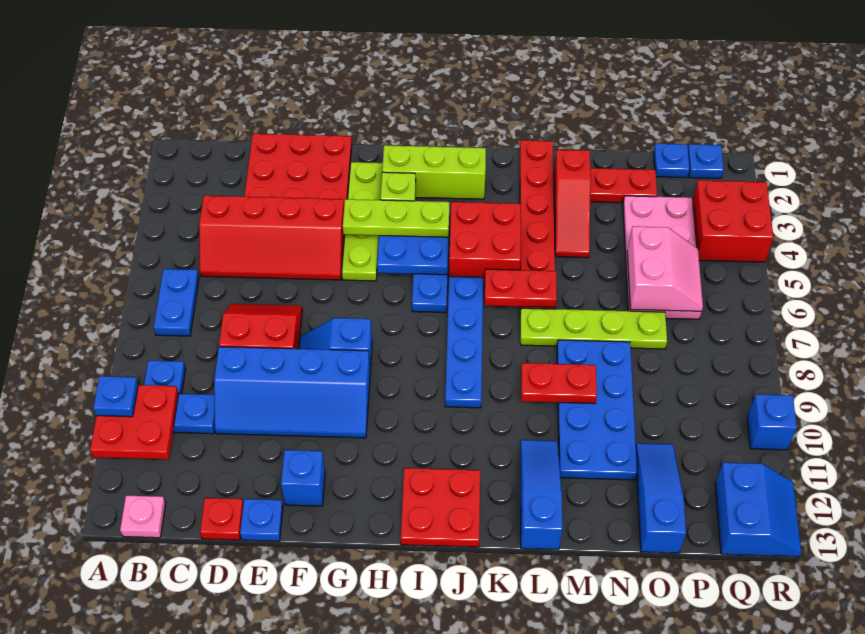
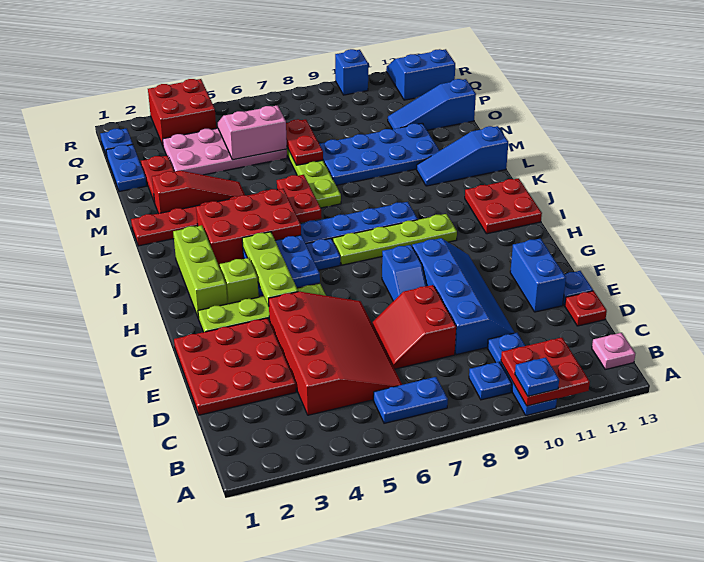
red 2x4 slope [199,196,344,280] -> red 3x4 slope [269,292,402,415]
blue 1x1 brick [281,450,325,506] -> blue 1x2 brick [510,238,566,312]
none -> lime 1x4 plate [333,214,457,265]
red 2x2 brick [449,202,521,284] -> red 2x3 brick [196,189,301,268]
red 1x2 plate [521,363,597,404] -> red 1x2 plate moved to [286,119,323,165]
blue 1x1 plate [654,144,689,178] -> blue 1x2 plate [106,145,146,192]

